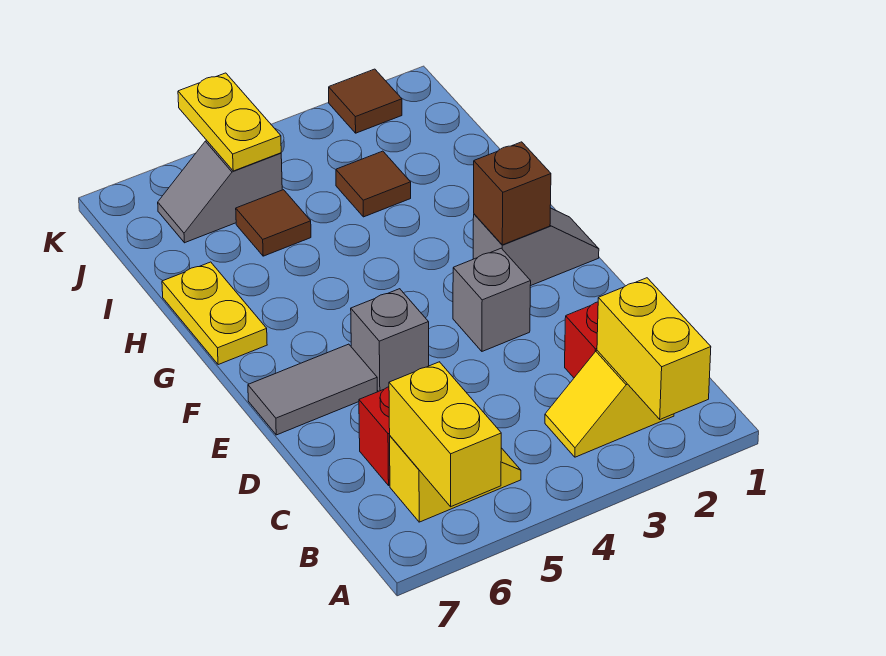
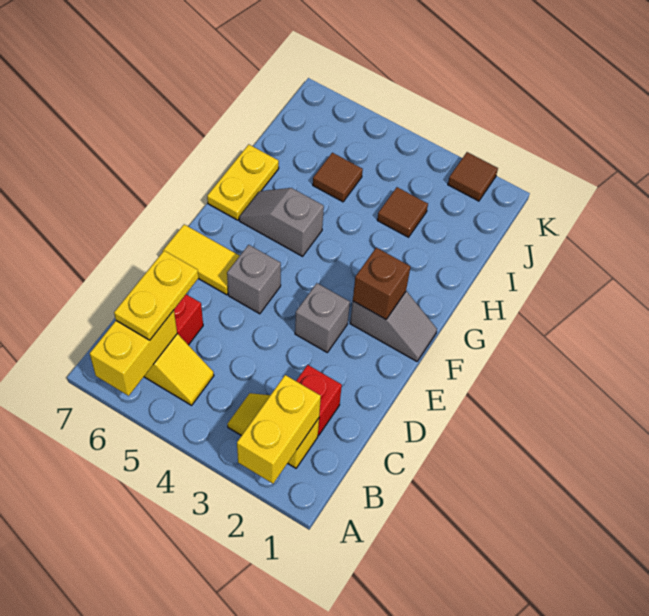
grey 1x2 tile [248,344,377,435] -> yellow 1x2 tile [163,224,239,295]
grey 1x2 slope [158,141,282,243] -> grey 1x2 slope moved to [239,188,324,256]
yellow 1x2 plate [178,73,281,171] -> yellow 1x2 plate moved to [114,251,199,340]

